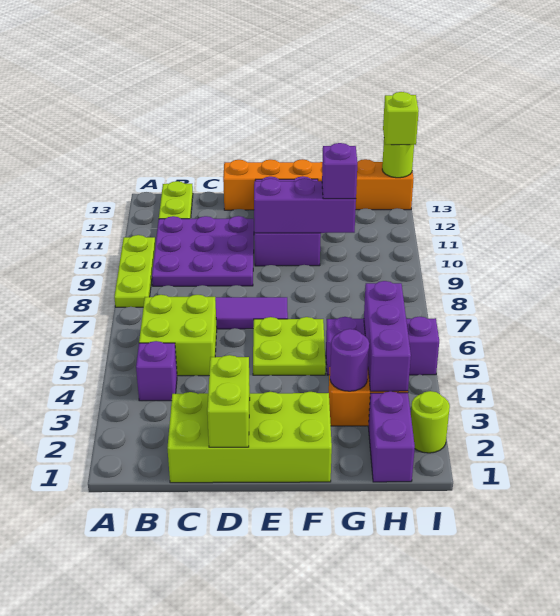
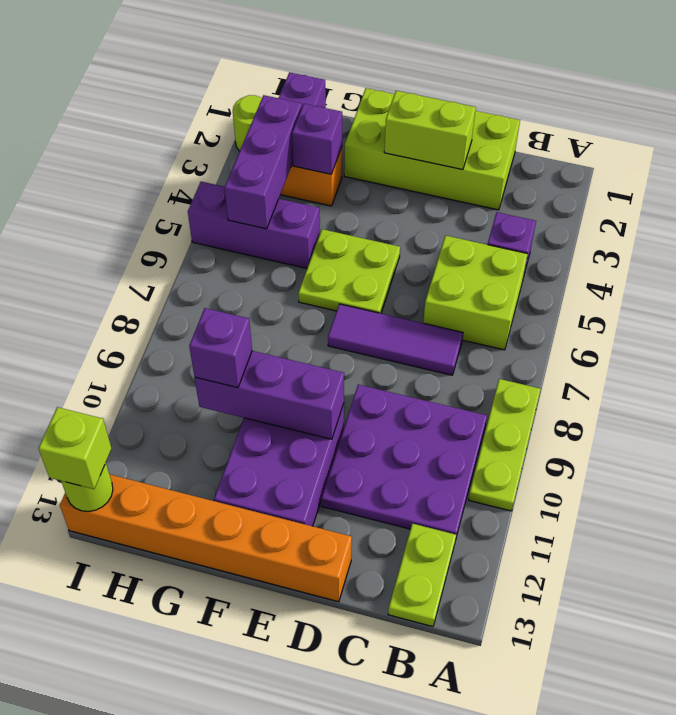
lime 1x2 brick [207,355,250,447] -> lime 1x2 brick turned to [384,91,476,170]
purple 1x1 round brick [330,329,369,391] -> purple 1x1 brick [292,104,342,174]

